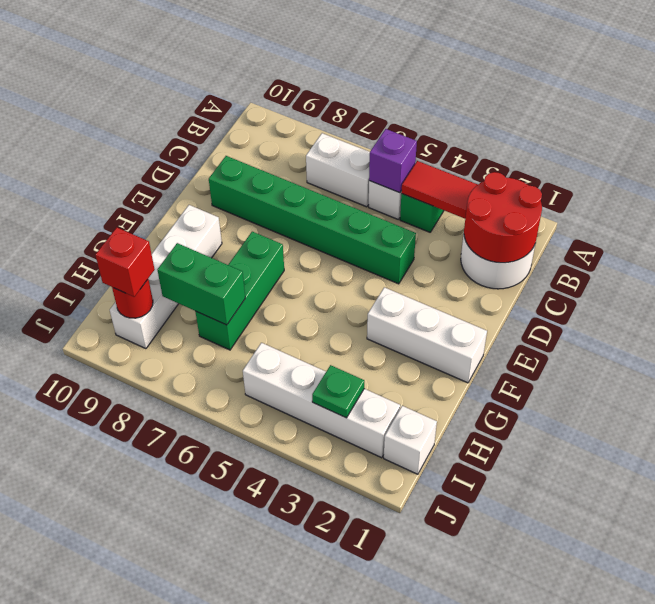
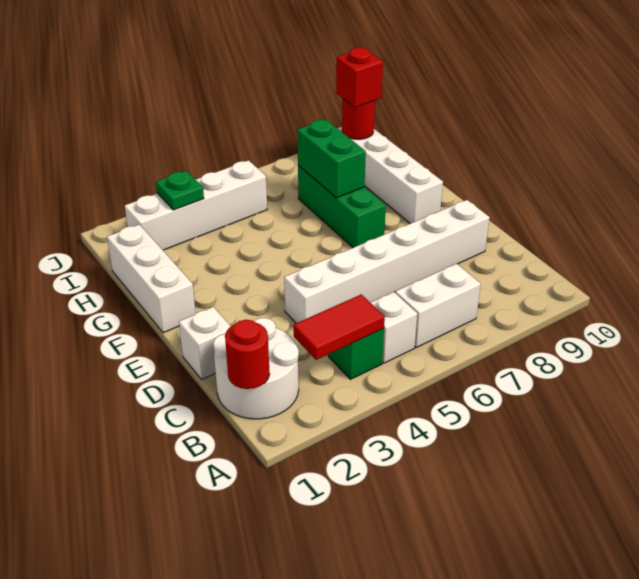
red 2x2 round brick [464,172,542,263] -> red 1x1 round brick [225,320,270,389]
purple 1x1 brick [369,129,417,193] -> none
green 1x6 brick [209,156,416,284] -> white 1x6 brick [284,200,490,323]
white 1x3 brick [367,287,487,383] -> white 1x3 brick turned to [107,224,196,333]
green 1x2 brick [158,243,245,325] -> green 1x2 brick turned to [297,120,366,198]
white 1x1 brick [384,406,437,474] -> white 1x1 brick moved to [179,307,231,379]

